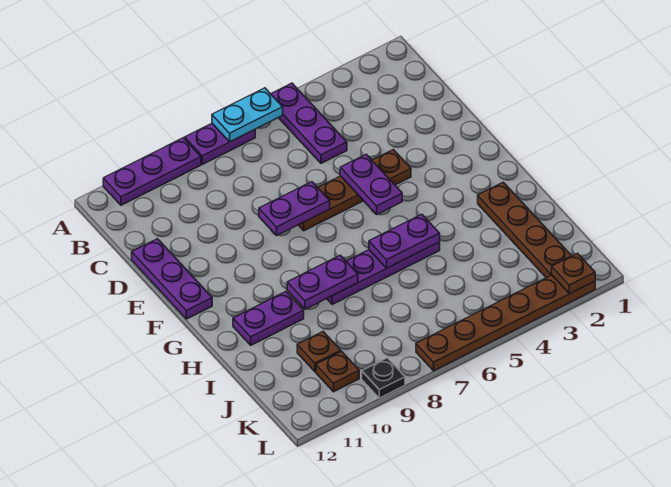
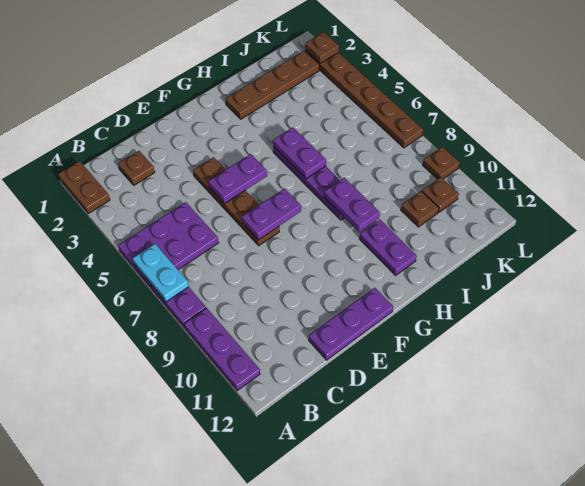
none -> brown 1x2 plate [58,161,110,214]
purple 1x3 plate [271,83,347,163] -> purple 2x3 plate [118,202,218,288]
none -> brown 1x1 plate [118,151,155,185]
purple 1x2 plate [259,182,330,235] -> purple 1x2 plate turned to [242,189,301,240]
black 1x1 plate [362,358,405,398] -> brown 1x1 plate [423,147,460,179]

